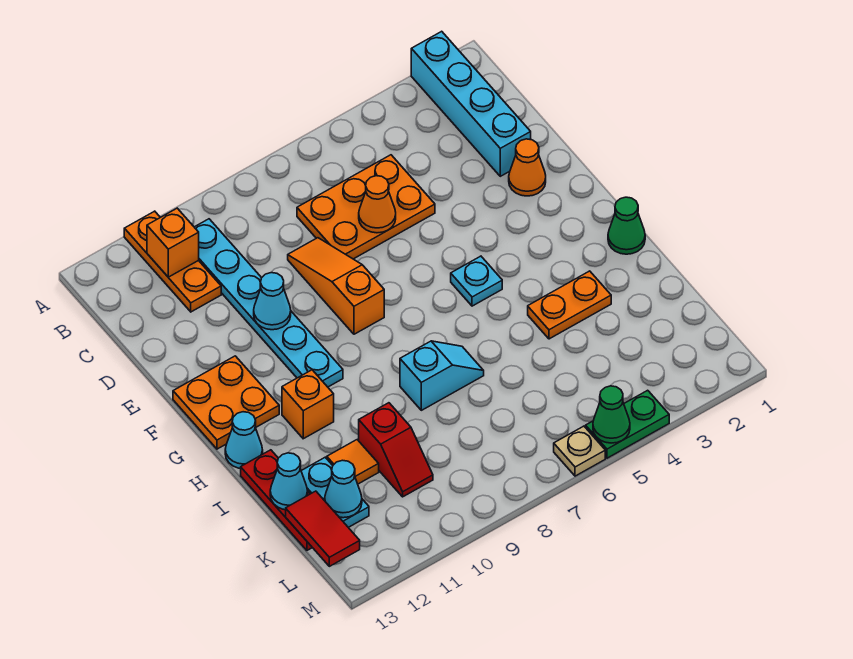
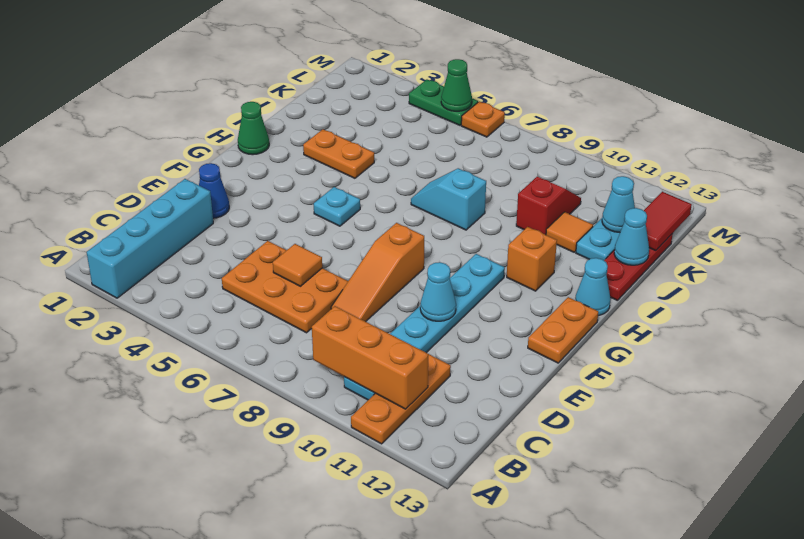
orange 1x1 brick [147,208,199,277] -> orange 1x3 brick [312,306,428,409]
orange 1x1 cone [359,176,396,233] -> orange 1x1 tile [273,244,322,286]
orange 1x1 cone [509,139,546,196] -> blue 1x1 cone [199,163,229,218]
orange 2x2 plate [173,356,279,449] -> orange 1x2 plate [528,297,598,363]
tan 1x1 plate [554,426,605,476] -> orange 1x1 plate [461,101,505,137]

